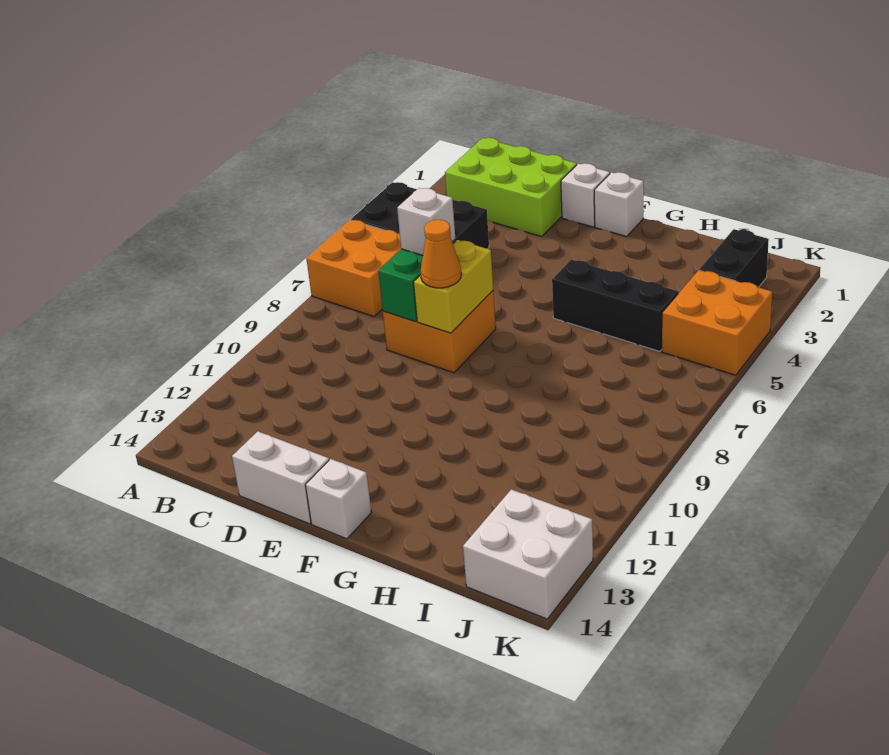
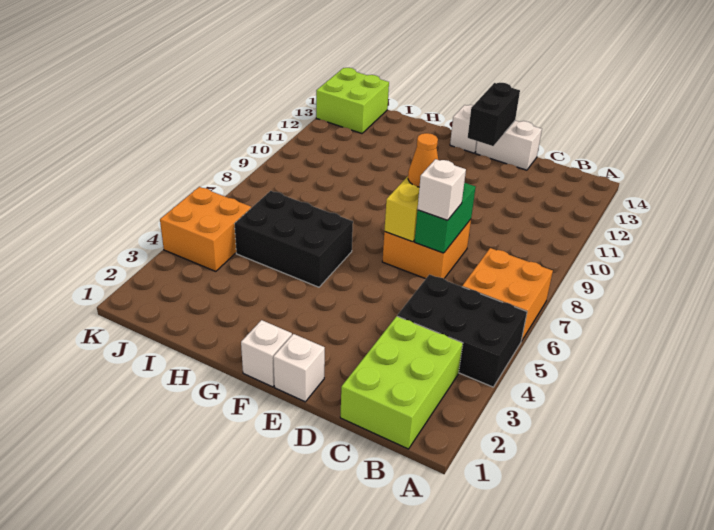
lime 2x3 brick [445,138,577,237] -> lime 2x3 brick turned to [340,316,463,449]
black 1x3 brick [552,260,678,352] -> black 2x3 brick [235,191,353,287]
black 1x2 brick [699,229,769,287] -> black 1x2 brick moved to [468,83,520,146]
white 2x2 brick [463,489,593,619] -> lime 2x2 brick [316,68,389,133]

